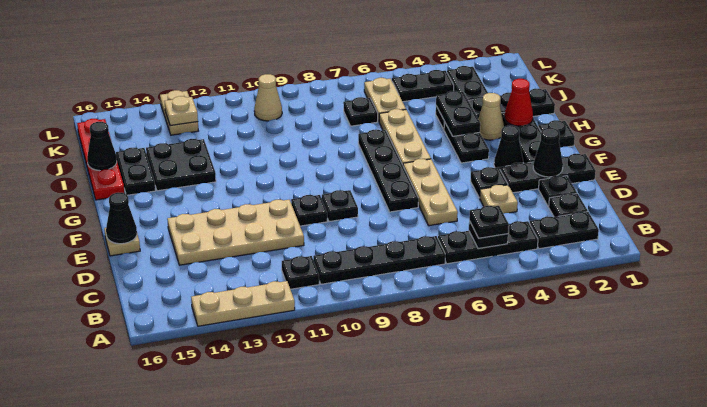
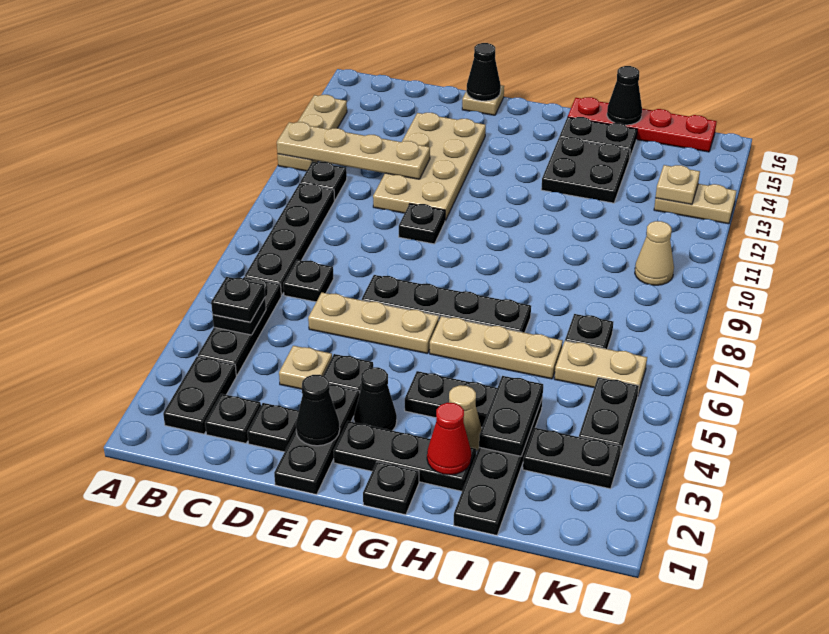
none -> tan 1x4 plate [277,122,430,179]
black 1x1 plate [322,190,358,222] -> black 1x1 plate moved to [283,260,334,302]
black 1x2 plate [436,91,480,136] -> black 1x2 plate turned to [479,376,543,456]

